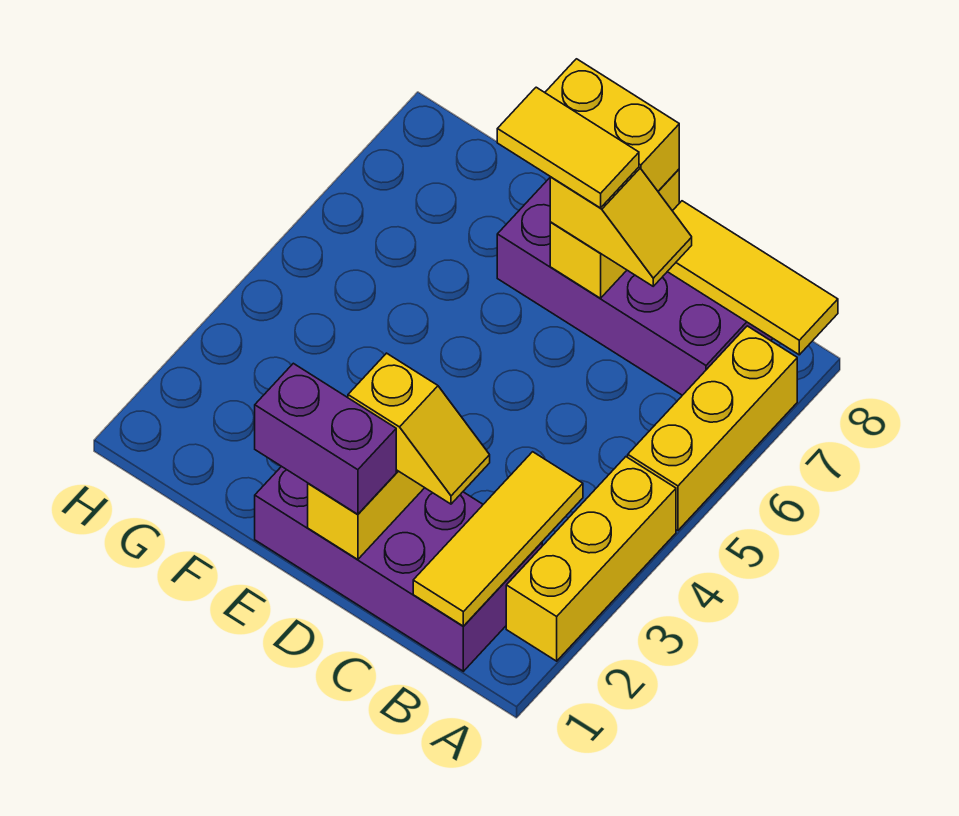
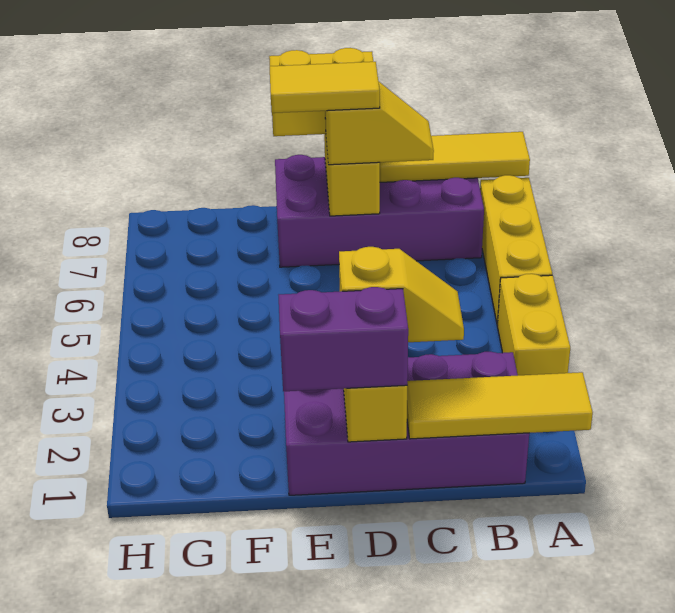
yellow 1x3 brick [506,457,676,661] -> yellow 1x2 brick [497,274,570,375]
yellow 1x3 tile [413,452,583,626] -> yellow 1x3 tile turned to [407,372,593,439]

